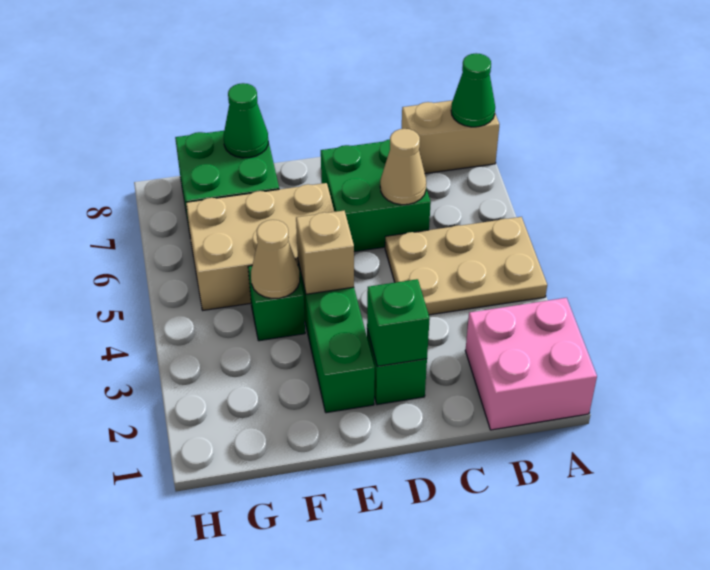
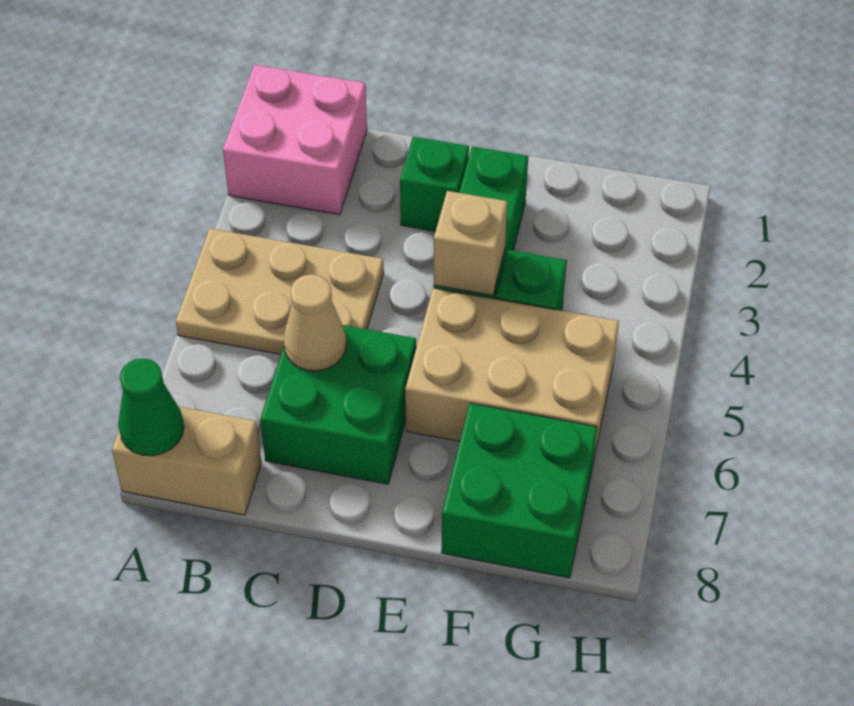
green 1x1 brick [367,279,430,366] -> none
tan 1x1 cone [251,220,300,298] -> none
green 1x1 cone [224,83,268,158] -> none

